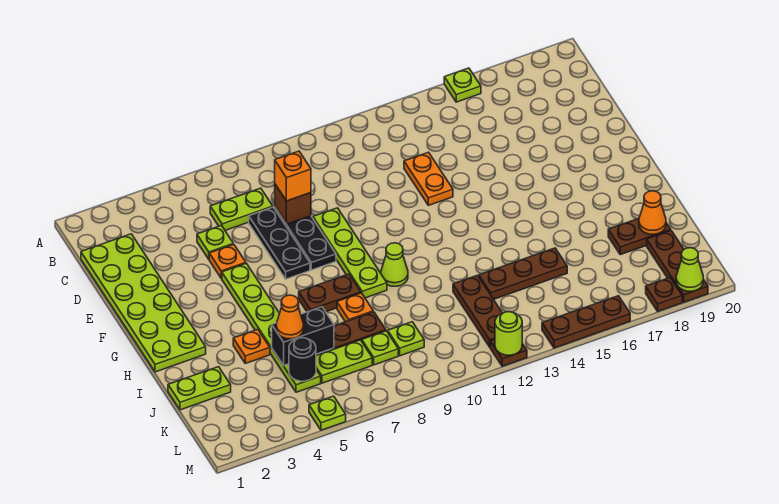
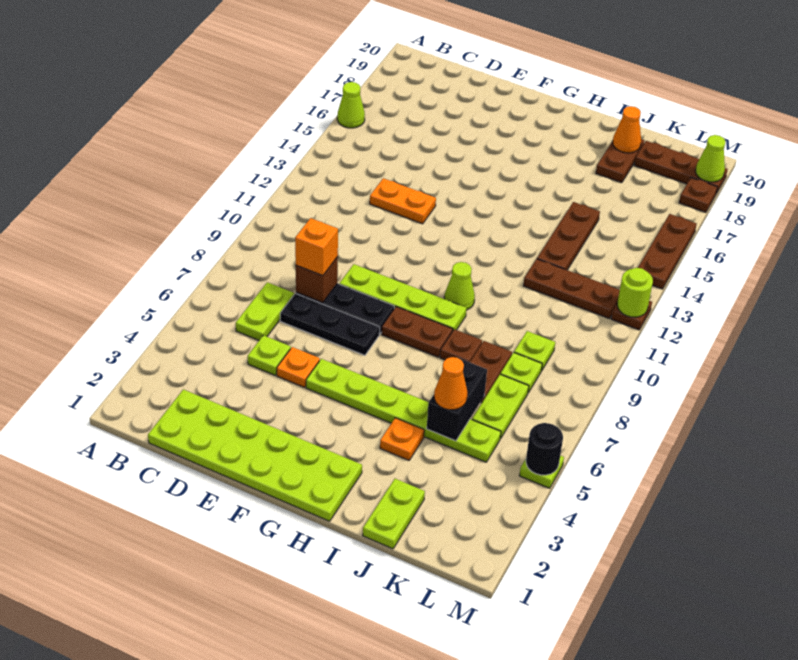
lime 1x1 plate [444,68,481,102] -> lime 1x1 cone [337,82,365,128]
brown 1x2 plate [299,274,361,312] -> brown 1x2 plate turned to [382,307,453,357]
orange 1x1 plate [337,293,373,322] -> brown 1x1 plate [440,329,482,362]
black 1x1 round brick [289,338,316,381] -> black 1x1 round brick moved to [526,423,563,475]

